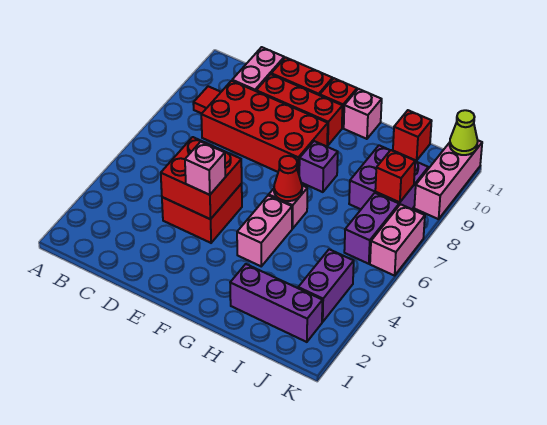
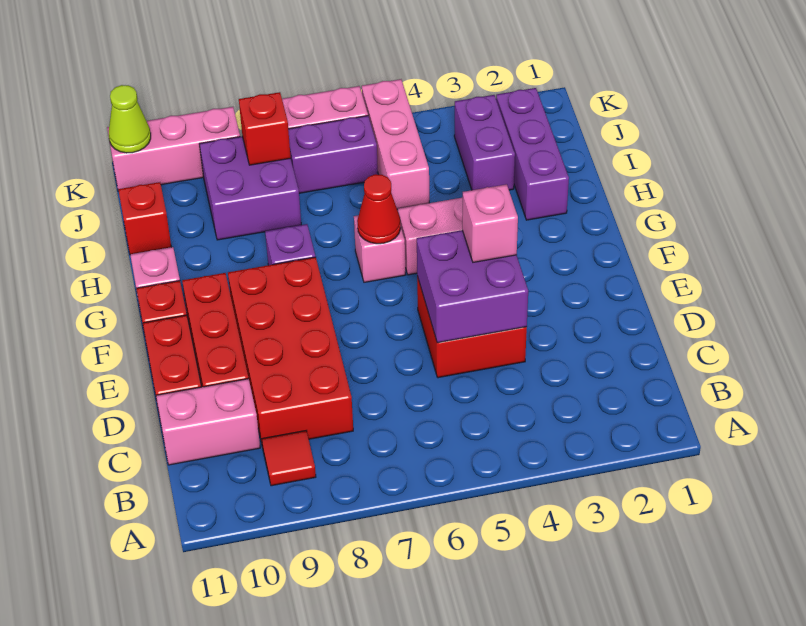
red 2x2 brick [161,137,242,219] -> purple 2x2 brick [417,230,528,343]
none -> pink 1x3 brick [362,79,429,209]
purple 1x2 brick [298,249,354,322] -> purple 1x2 brick turned to [454,95,515,190]

